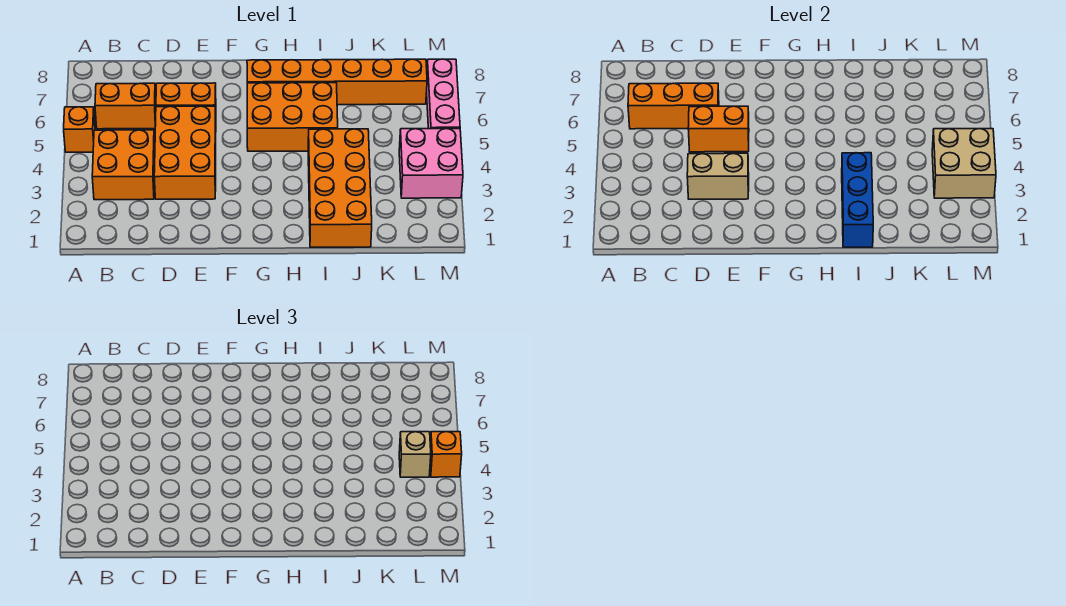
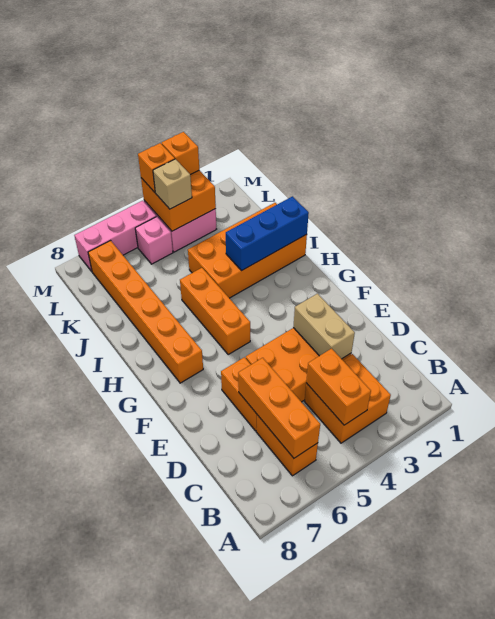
orange 1x1 brick [64,107,95,152] -> orange 1x1 brick moved to [162,132,199,175]
orange 1x2 brick [688,106,749,152] -> orange 1x2 brick moved to [306,348,371,425]
orange 2x3 brick [247,83,338,151] -> orange 1x3 brick [180,268,250,354]
tan 2x2 brick [932,129,996,198] -> orange 2x2 brick [141,170,216,231]
none -> pink 1x1 brick [135,217,173,264]

